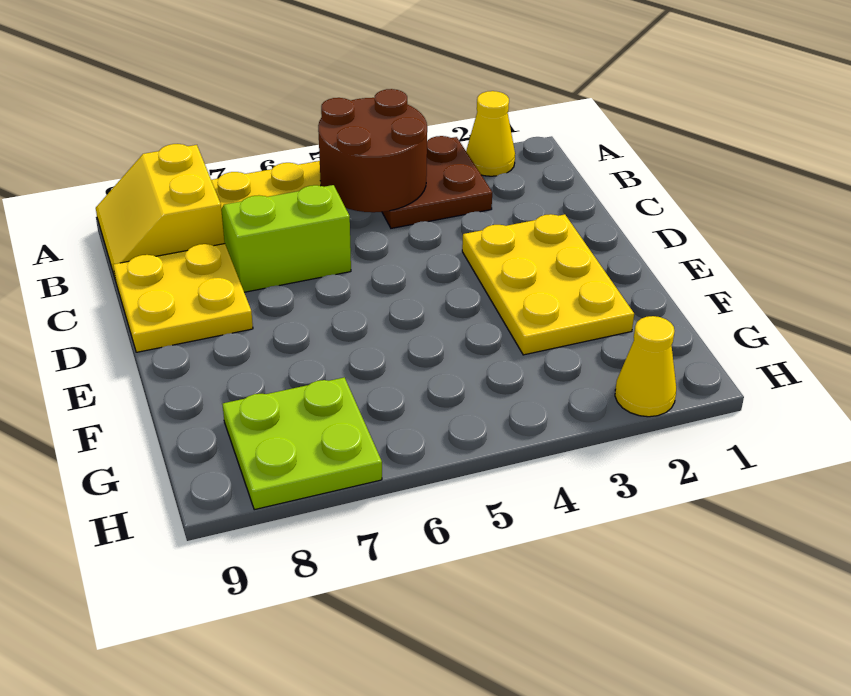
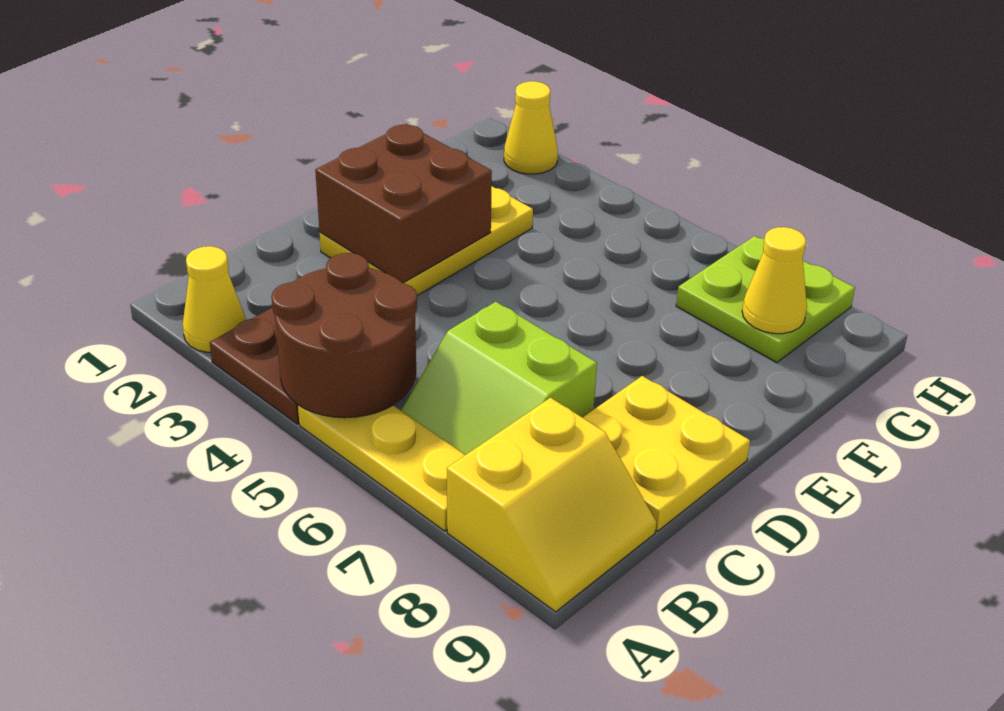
none -> brown 2x2 brick [315,124,492,283]
none -> yellow 1x1 cone [742,227,807,334]

